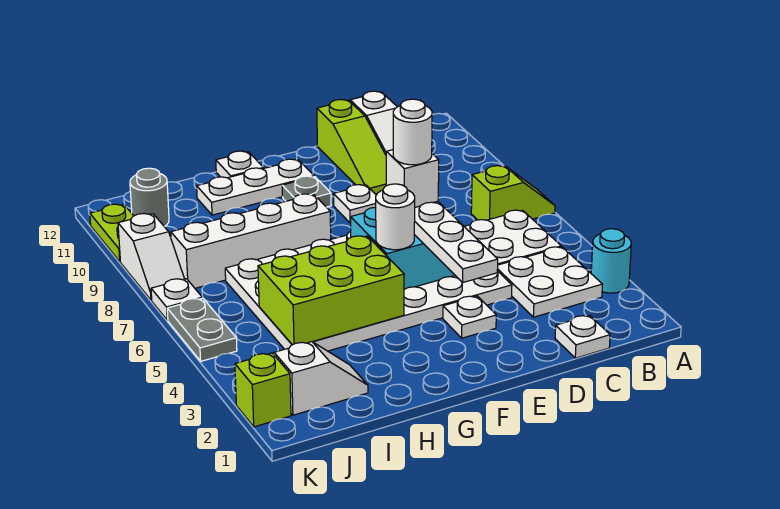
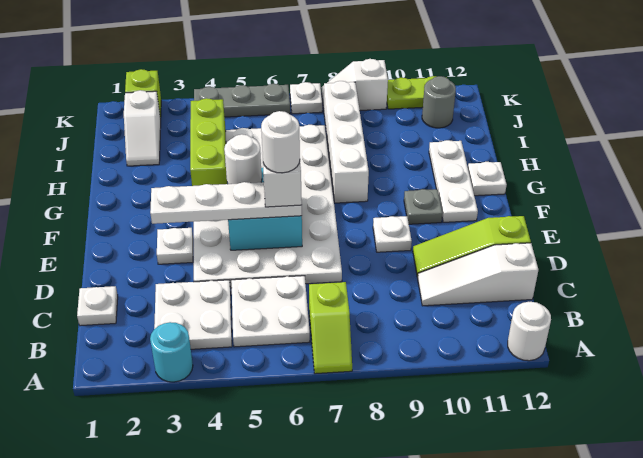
none -> white 1x1 round brick [508,302,551,361]
lime 2x3 brick [258,236,404,345] -> lime 1x3 brick [190,98,227,186]
grey 1x2 plate [167,298,237,361] -> grey 1x3 plate [194,84,290,117]

